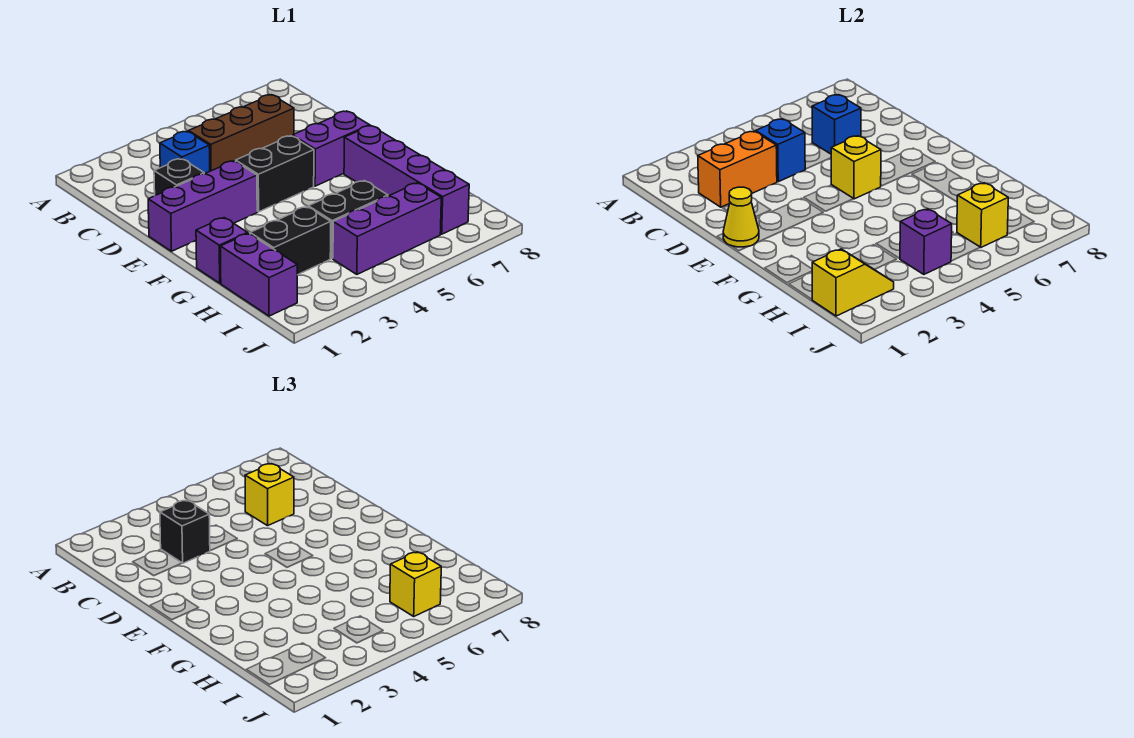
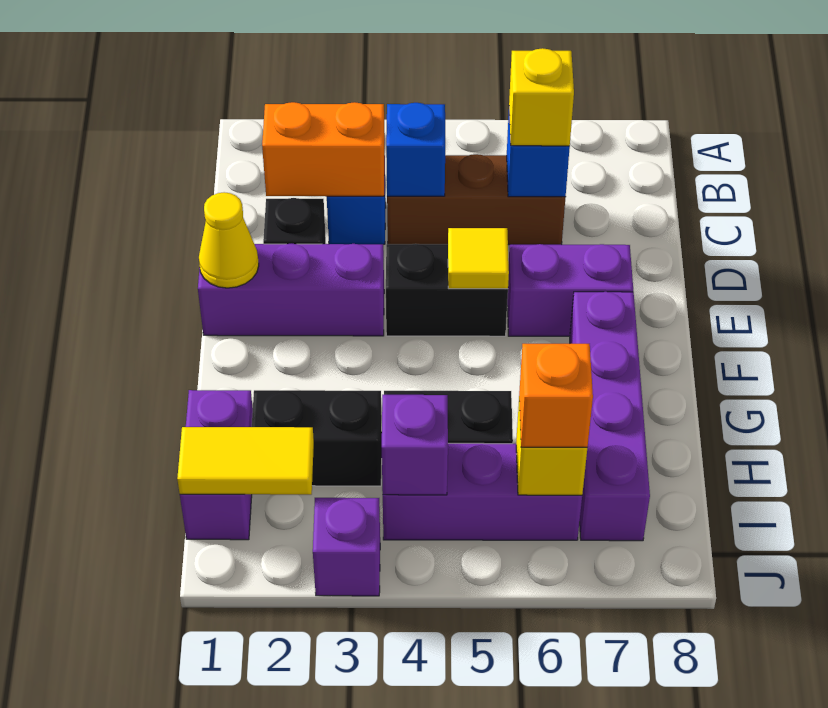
black 1x1 brick [160,500,210,563] -> none
yellow 1x1 brick [831,136,881,199] -> yellow 1x1 tile [448,228,509,289]
purple 1x1 brick [196,218,248,283] -> purple 1x1 brick moved to [313,498,380,596]
yellow 1x2 slope [812,249,894,316] -> yellow 1x2 tile [177,427,314,495]
yellow 1x1 brick [390,552,441,616] -> orange 1x1 brick [519,344,593,447]

